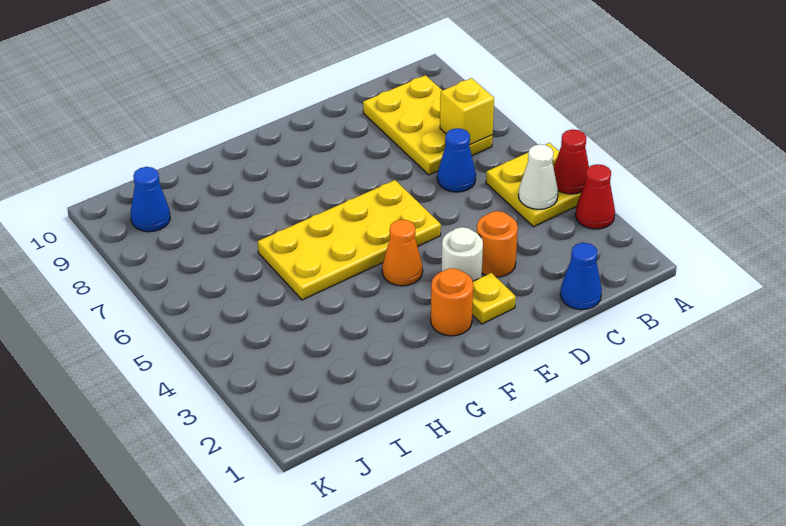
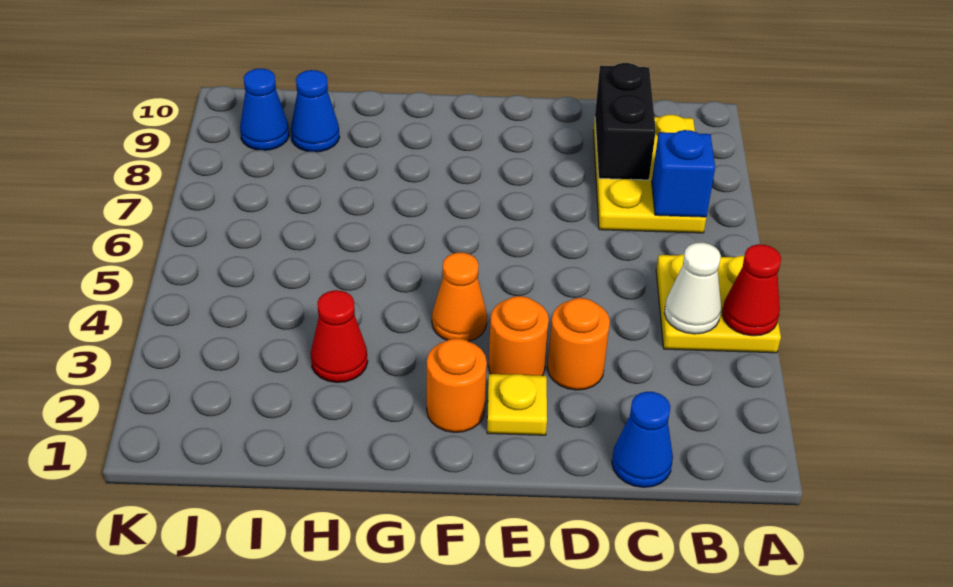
red 1x1 cone [575,164,615,229] -> red 1x1 cone moved to [311,290,368,383]
yellow 1x1 brick [440,78,494,145] -> blue 1x1 brick [652,130,715,217]
blue 1x1 cone [437,128,476,192] -> blue 1x1 cone moved to [291,70,340,152]
none -> black 1x2 brick [595,63,656,180]
white 1x1 round brick [441,227,483,281] -> orange 1x1 round brick [489,296,549,376]
yellow 2x4 plate [258,180,441,300] -> none

